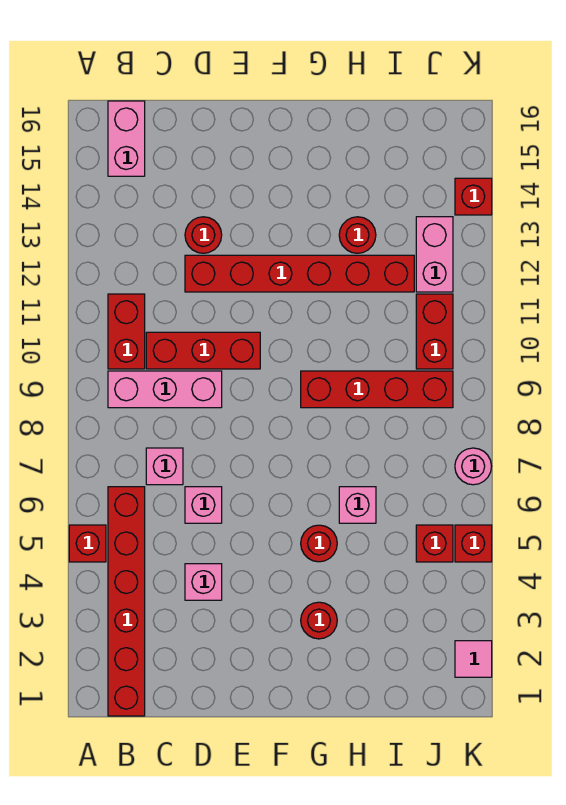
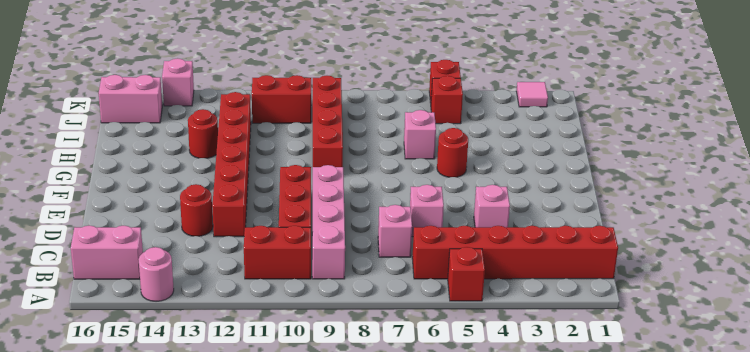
pink 1x3 brick [108,371,222,408] -> pink 1x4 brick [312,165,345,279]
red 1x1 round brick [301,602,337,639] -> none
pink 1x2 brick [416,217,453,292] -> pink 1x2 brick moved to [99,75,162,123]
pink 1x1 round brick [455,448,492,485] -> pink 1x1 round brick moved to [139,247,174,301]
red 1x1 brick [455,178,492,215] -> pink 1x1 brick [162,58,194,106]

